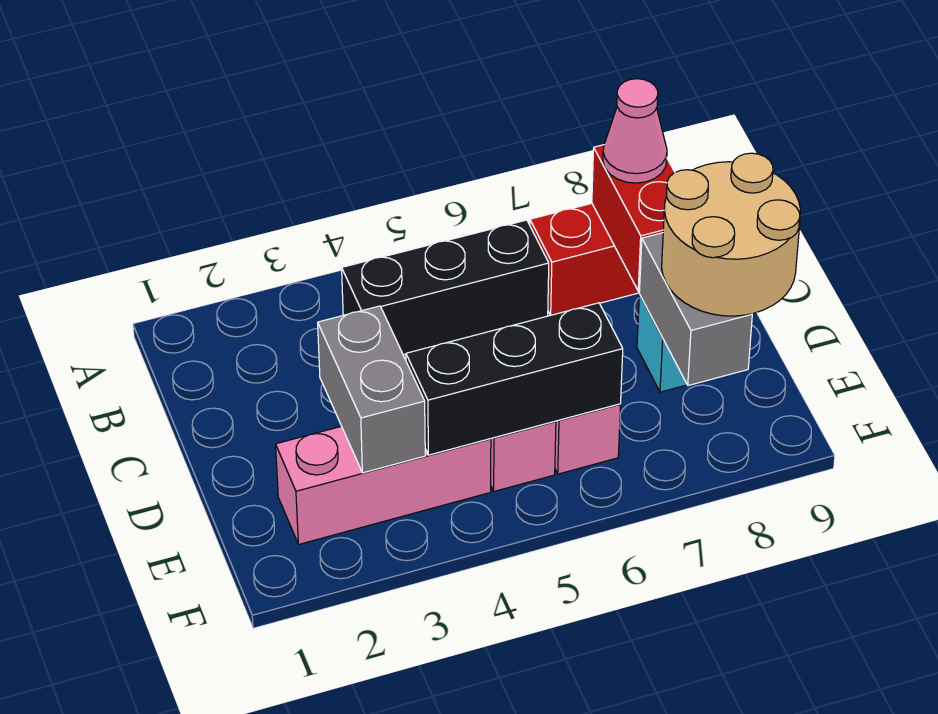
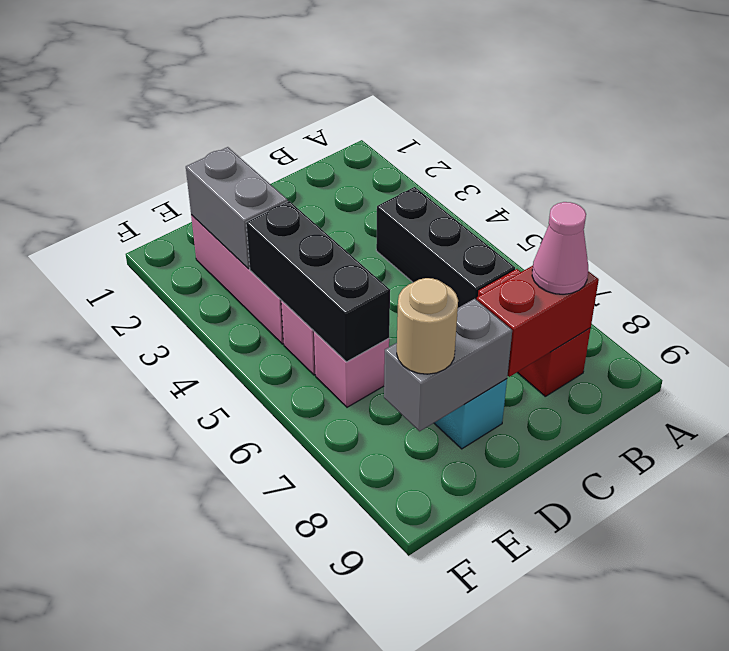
grey 1x2 brick [318,306,425,473] -> grey 1x2 brick turned to [186,147,288,269]
tan 2x2 round brick [662,153,800,316] -> tan 1x1 round brick [397,278,458,374]

